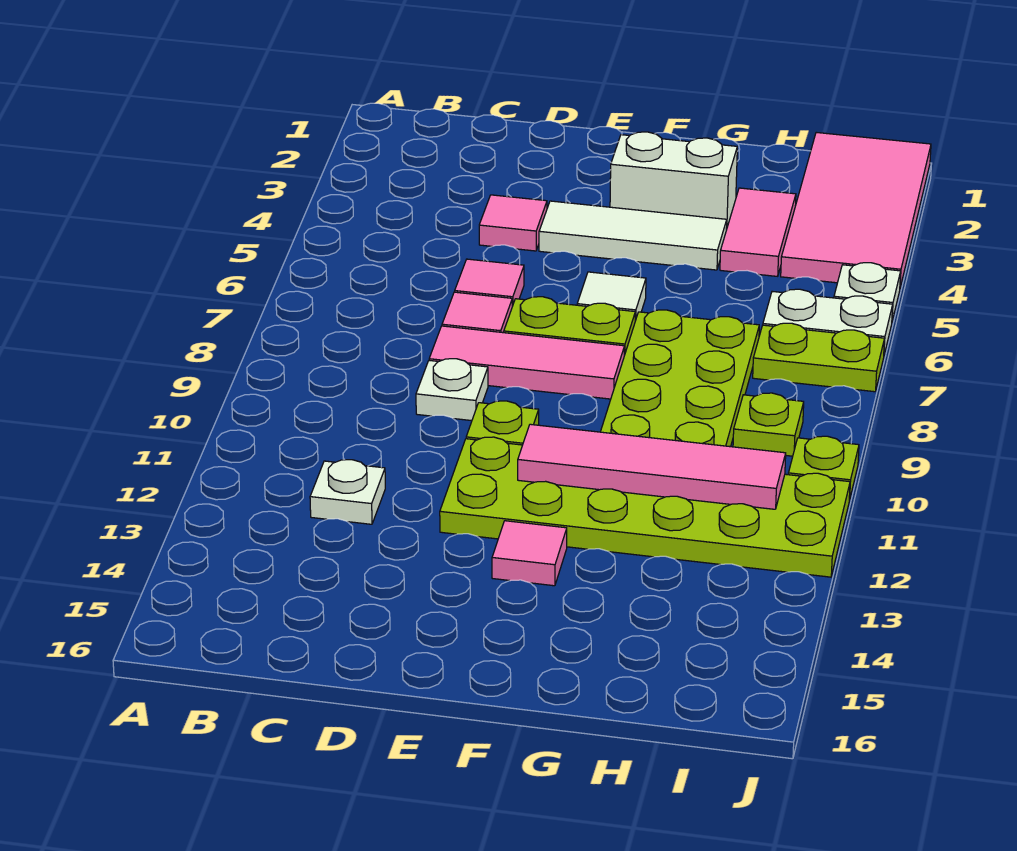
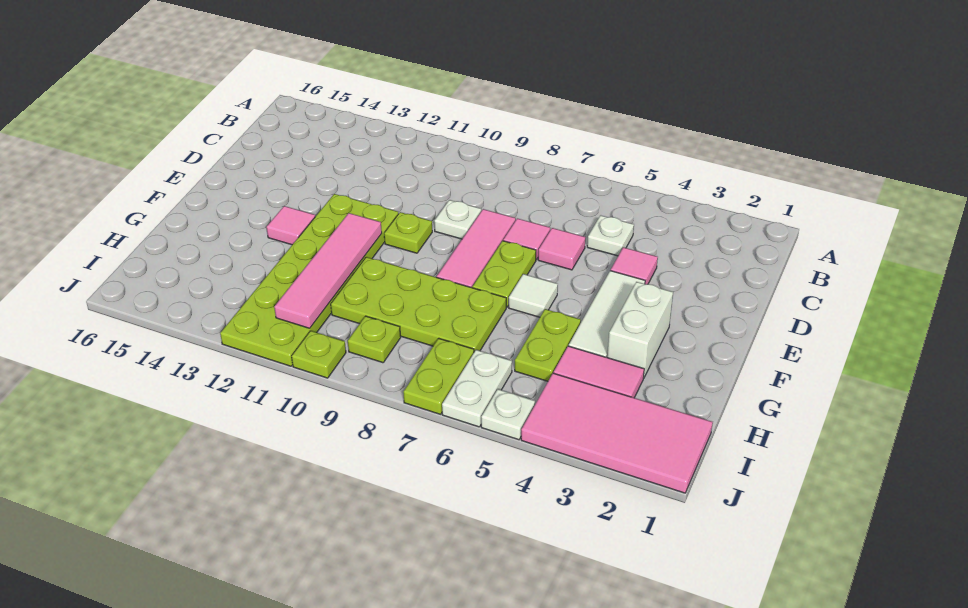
white 1x1 plate [310,460,385,524] -> white 1x1 plate moved to [587,215,634,256]
none -> lime 1x2 plate [515,309,581,381]

